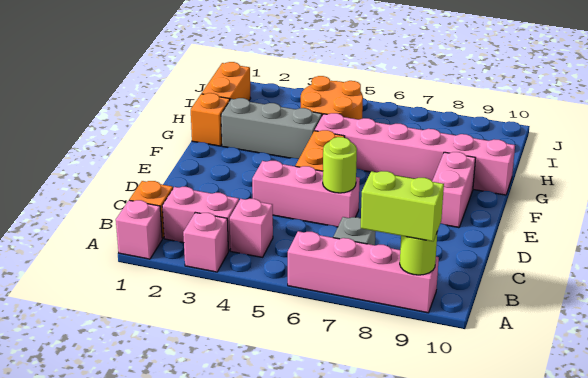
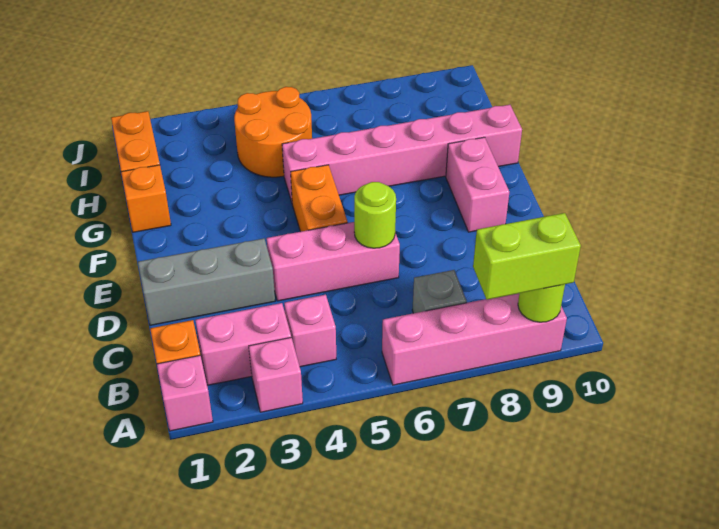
grey 1x3 brick [221,98,322,159] -> grey 1x3 brick moved to [138,238,275,325]

